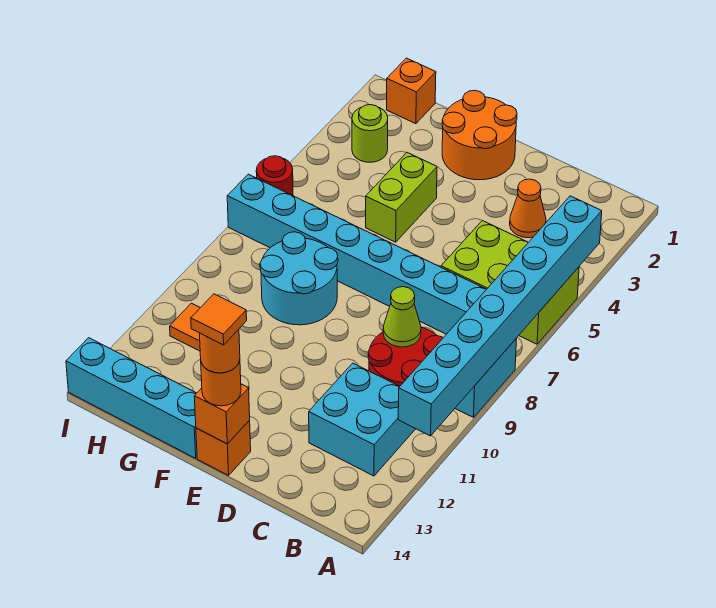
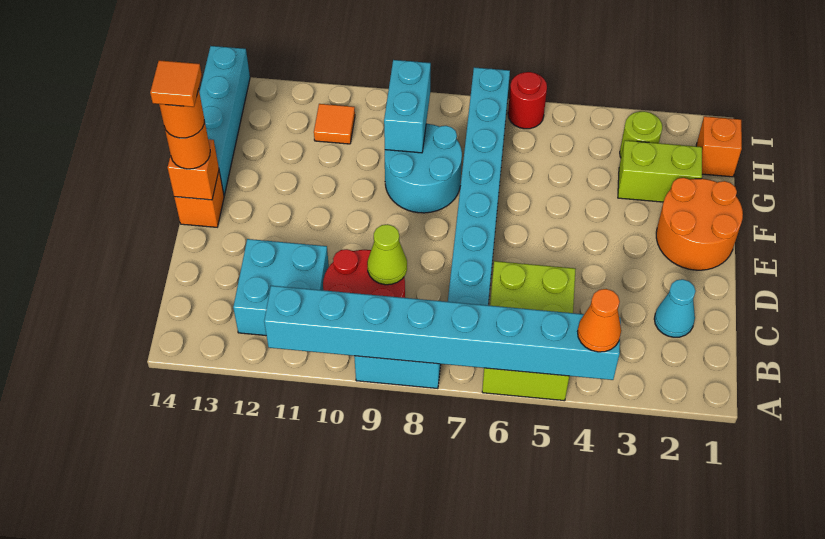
none -> cyan 1x1 cone [654,279,696,337]
orange 1x1 cone [510,179,546,238] -> orange 1x1 cone moved to [578,289,621,352]
lime 1x2 brick [366,153,437,242] -> lime 1x2 brick moved to [618,140,702,202]
none -> cyan 1x2 brick [384,60,431,153]

